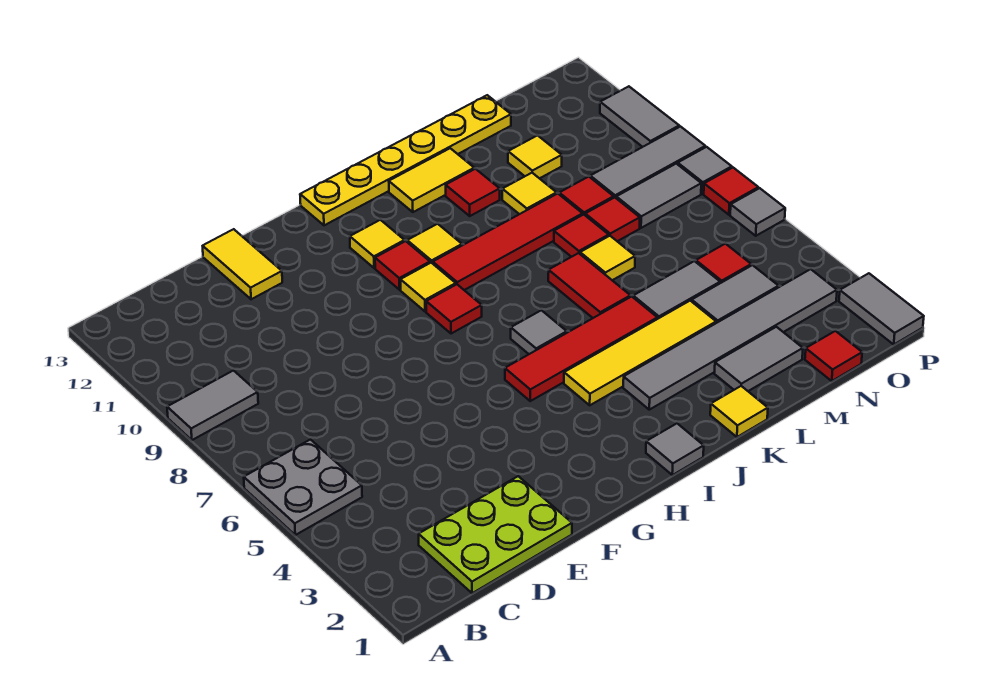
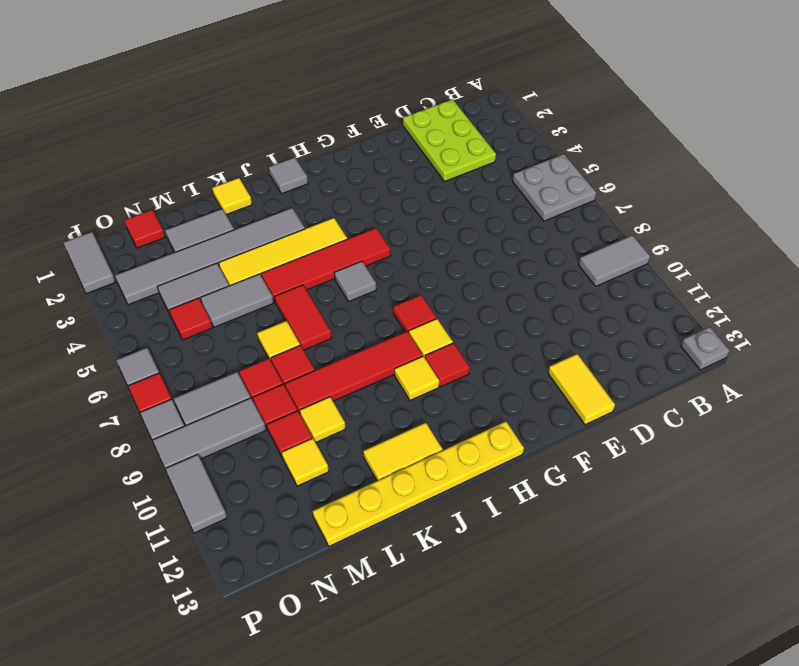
none -> grey 1x1 plate [681,327,729,370]
lime 2x3 plate [419,476,572,593] -> lime 2x3 plate turned to [403,99,496,182]
yellow 1x1 tile [350,220,405,268] -> none
red 1x1 tile [446,169,500,216] -> red 1x1 tile moved to [267,411,313,457]

